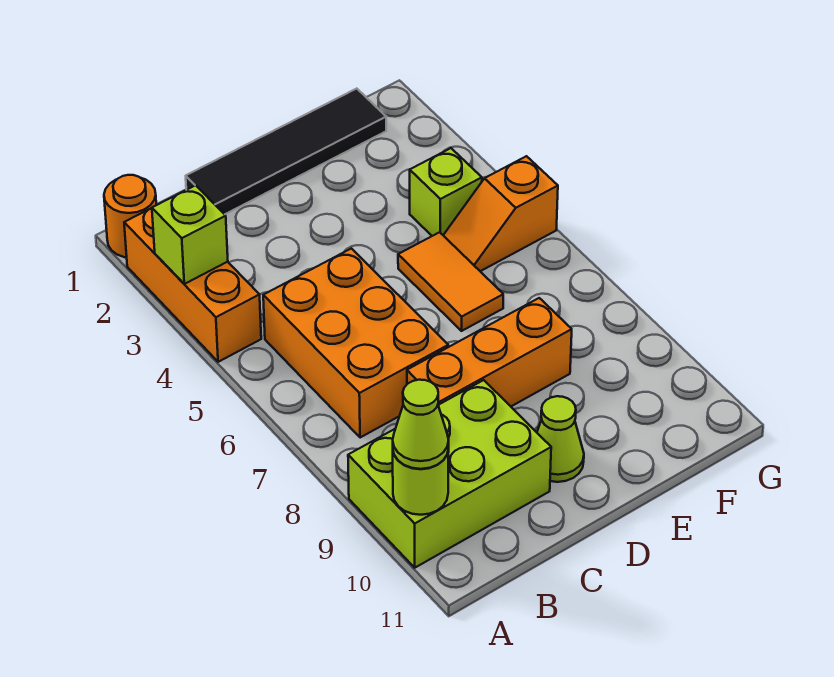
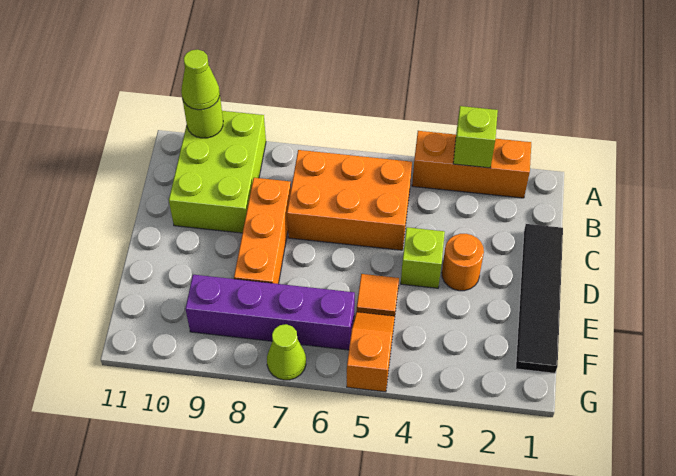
orange 1x1 round brick [104,175,156,257] -> orange 1x1 round brick moved to [442,234,484,291]
lime 1x1 cone [537,396,584,482] -> lime 1x1 cone moved to [267,324,306,380]
orange 1x2 tile [398,232,503,331] -> orange 1x1 tile [357,274,399,316]
lime 1x1 brick [410,148,482,236] -> lime 1x1 brick moved to [401,227,445,288]
none -> purple 1x4 brick [185,275,355,350]

